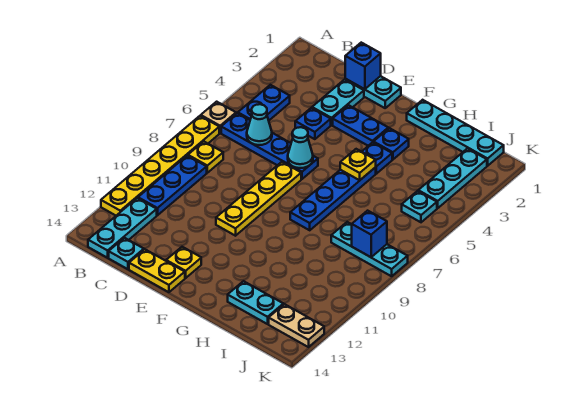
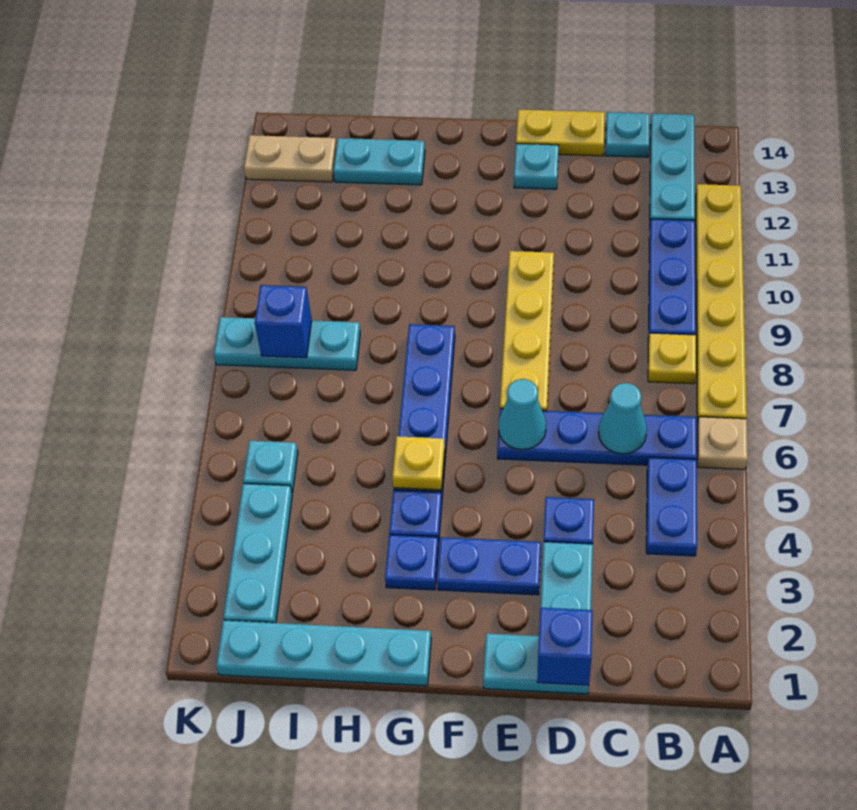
yellow 1x1 plate [166,247,201,278] -> cyan 1x1 plate [514,143,559,189]

